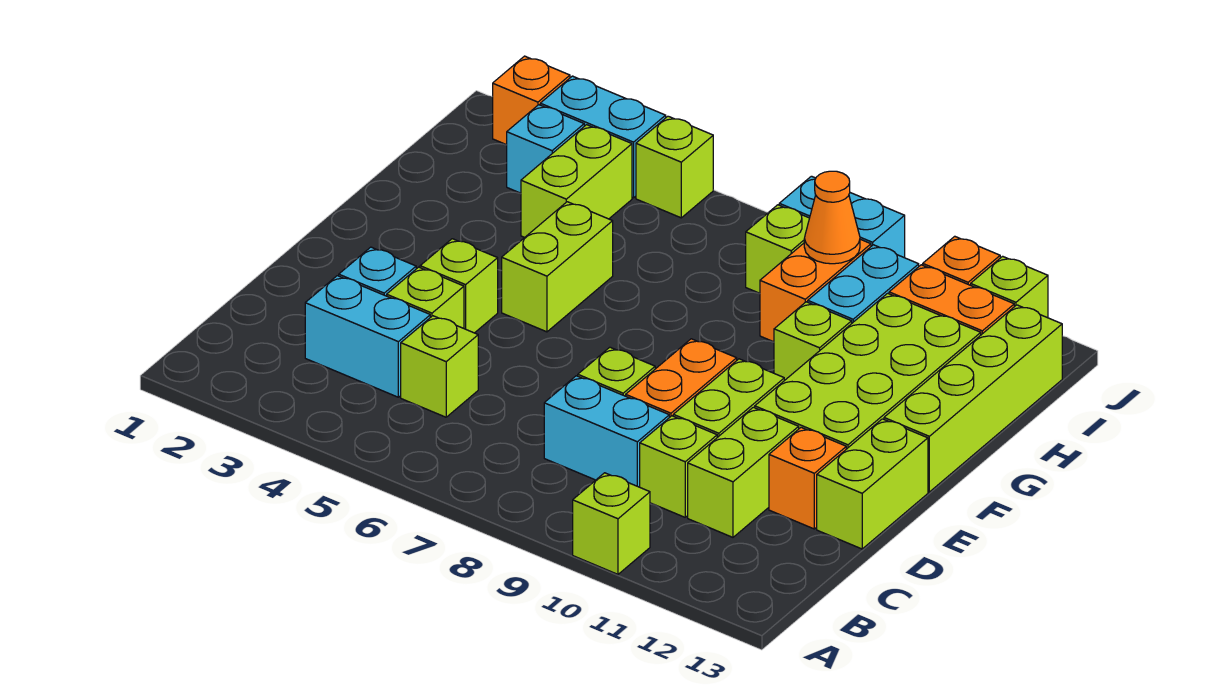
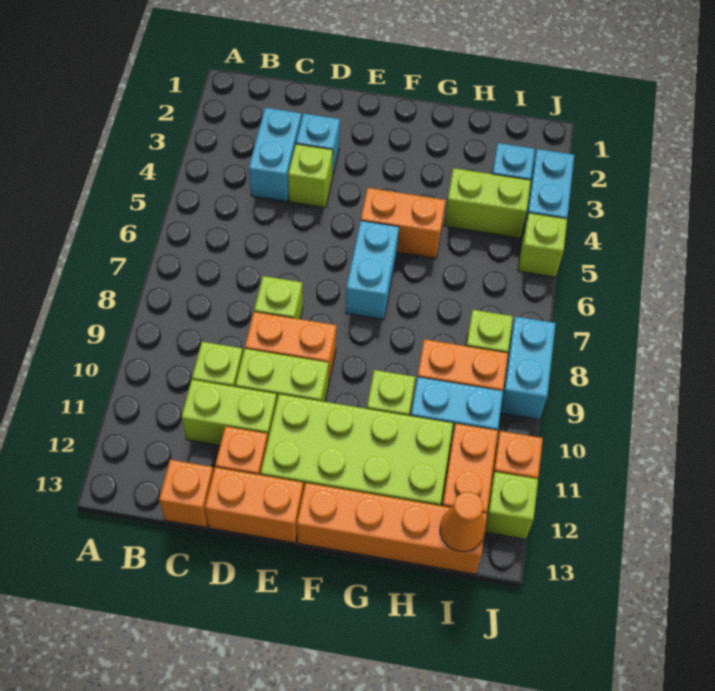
lime 1x1 brick [573,473,650,574] -> none
lime 1x1 brick [401,316,478,417] -> none
cyan 1x2 brick [544,376,669,487] -> cyan 1x2 brick moved to [346,221,399,320]
lime 1x2 brick [817,419,928,549] -> orange 1x2 brick [205,467,304,543]
lime 1x1 brick [420,239,498,333] -> none
lime 1x2 brick [502,202,613,332] -> orange 1x2 brick [361,188,446,258]
lime 1x4 brick [884,305,1062,492] -> orange 1x4 brick [297,483,487,574]
orange 1x1 cone [804,171,860,264] -> orange 1x1 cone moved to [440,492,485,552]
orange 1x1 brick [493,56,570,145] -> orange 1x1 brick moved to [159,460,214,528]

